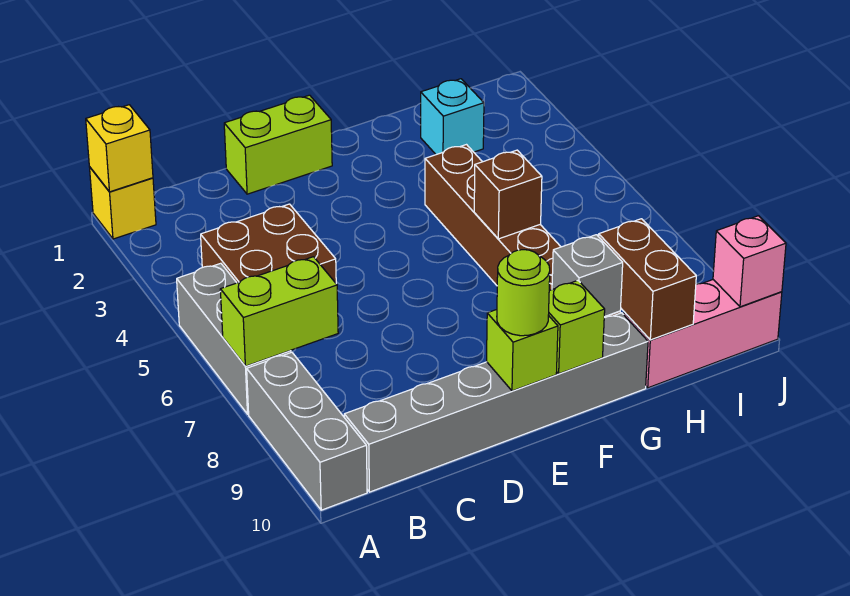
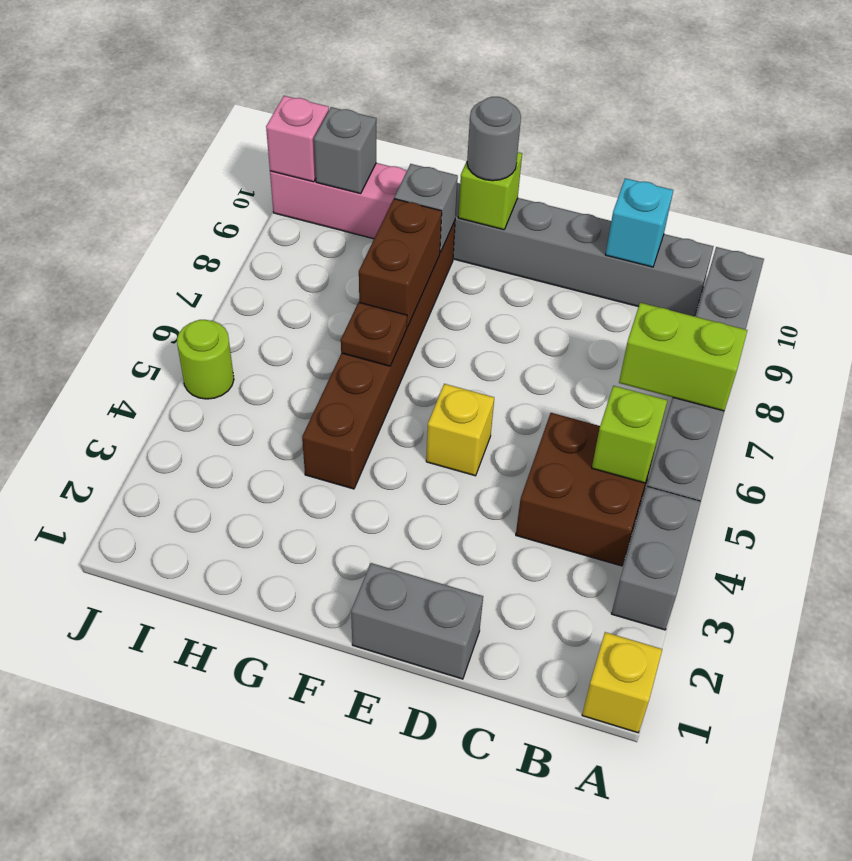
yellow 1x1 brick [86,105,153,192] -> yellow 1x1 brick moved to [426,384,494,476]
none -> grey 1x2 brick [611,487,701,630]
lime 1x2 brick [224,95,332,194] -> grey 1x2 brick [351,563,483,679]
lime 1x1 brick [487,310,558,391] -> lime 1x1 brick moved to [592,386,667,483]
lime 1x1 round brick [497,250,550,336] -> lime 1x1 round brick moved to [177,320,234,399]
none -> grey 1x1 round brick [467,97,521,181]
brown 1x1 brick [474,150,542,239] -> brown 1x1 plate [341,302,407,366]
cyan 1x1 brick [421,79,484,155] -> cyan 1x1 brick moved to [606,178,673,267]
brown 1x2 brick [598,219,696,340] -> brown 1x2 brick moved to [359,199,442,327]
none -> grey 1x1 brick [314,107,376,194]

